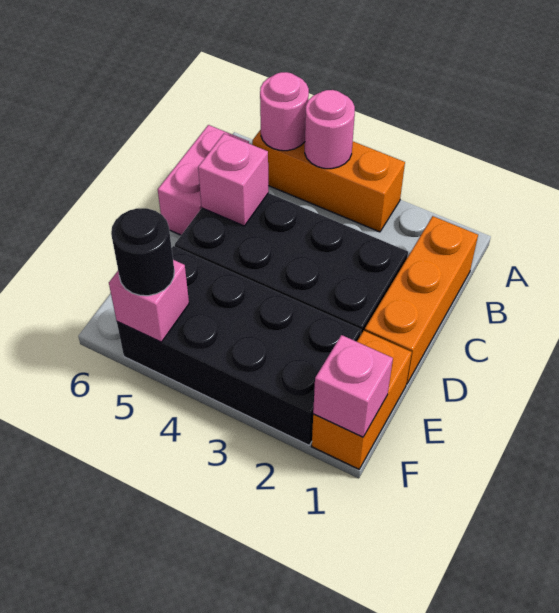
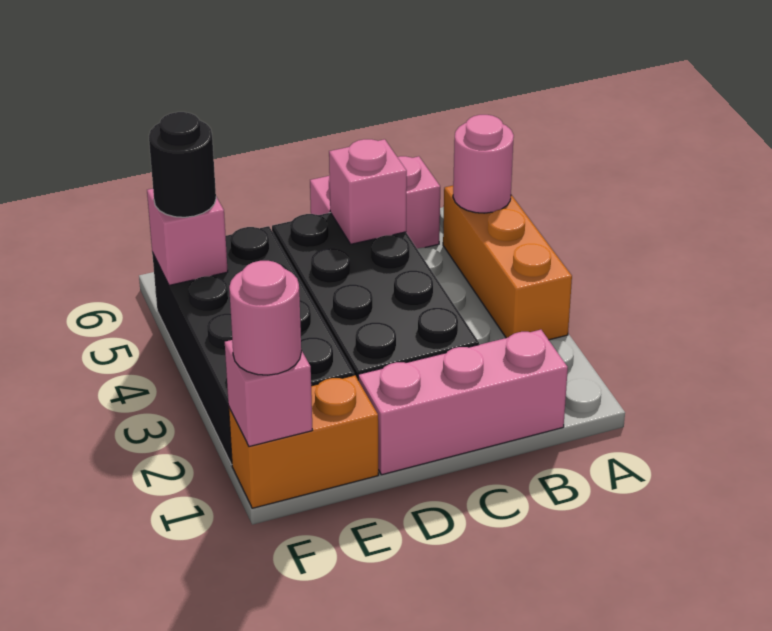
pink 1x1 round brick [305,90,355,169] -> pink 1x1 round brick moved to [229,261,301,375]
orange 1x3 brick [365,216,478,384] -> pink 1x3 brick [358,330,568,475]

